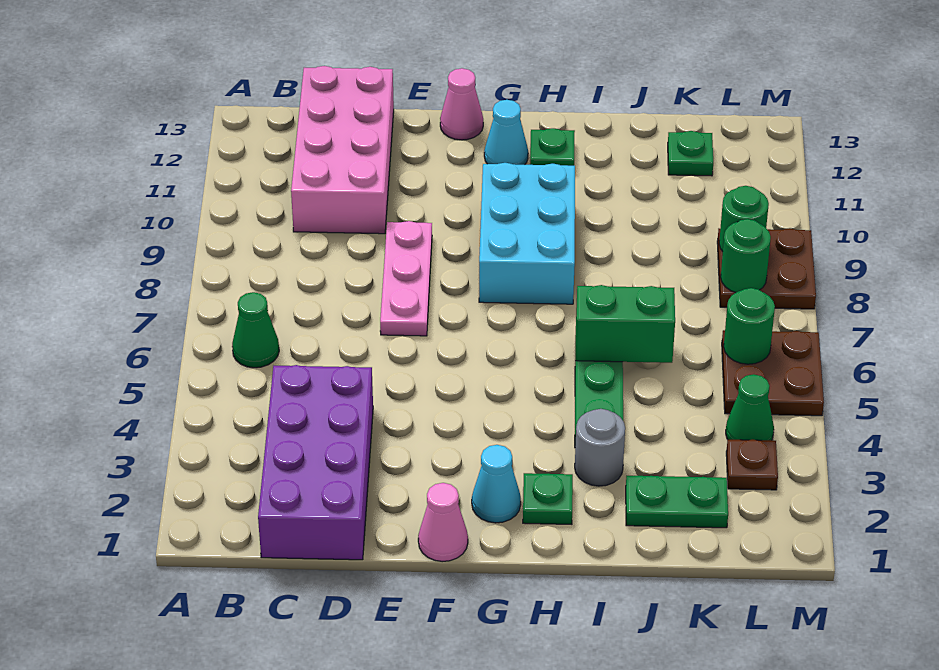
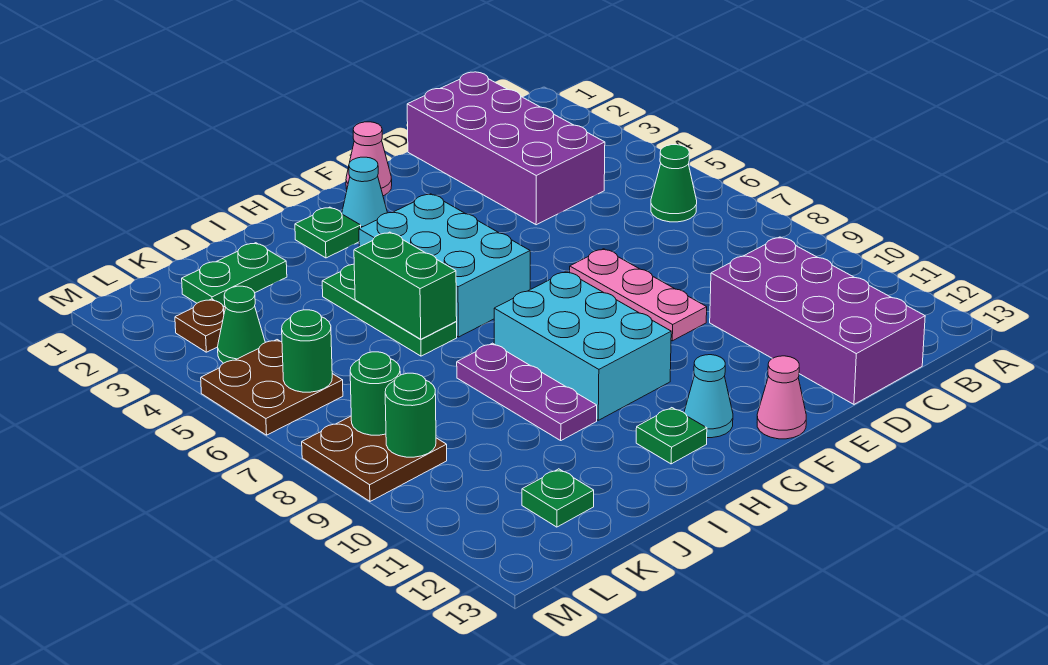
pink 2x4 brick [291,66,394,234] -> purple 2x4 brick [710,237,925,404]
none -> cyan 2x3 brick [359,194,530,337]
grey 1x1 round brick [575,409,625,486] -> none
green 1x2 brick [576,285,675,363] -> green 1x2 brick turned to [354,232,457,339]
none -> purple 1x3 plate [457,343,597,440]

